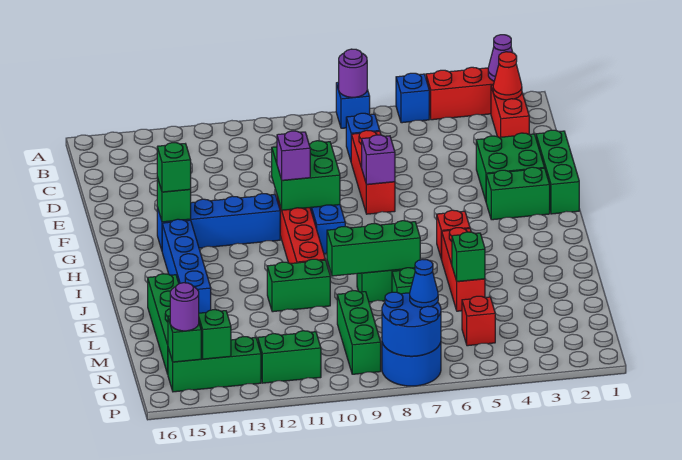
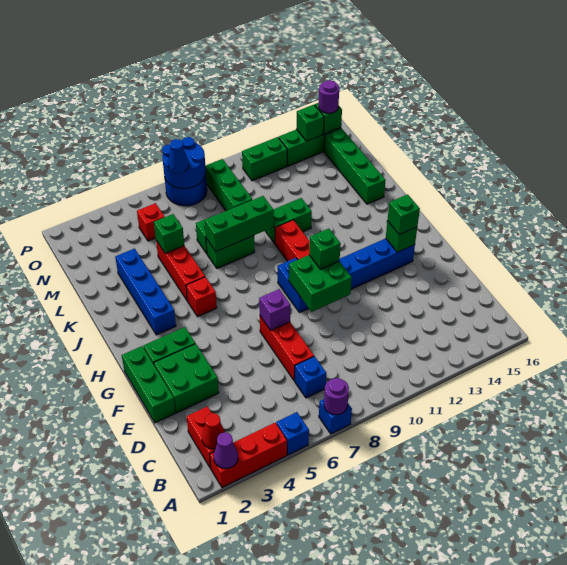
purple 1x1 brick [277,131,310,180] -> green 1x1 brick [309,228,341,269]
blue 1x4 brick [162,219,211,313] -> blue 1x4 brick moved to [115,249,176,335]

